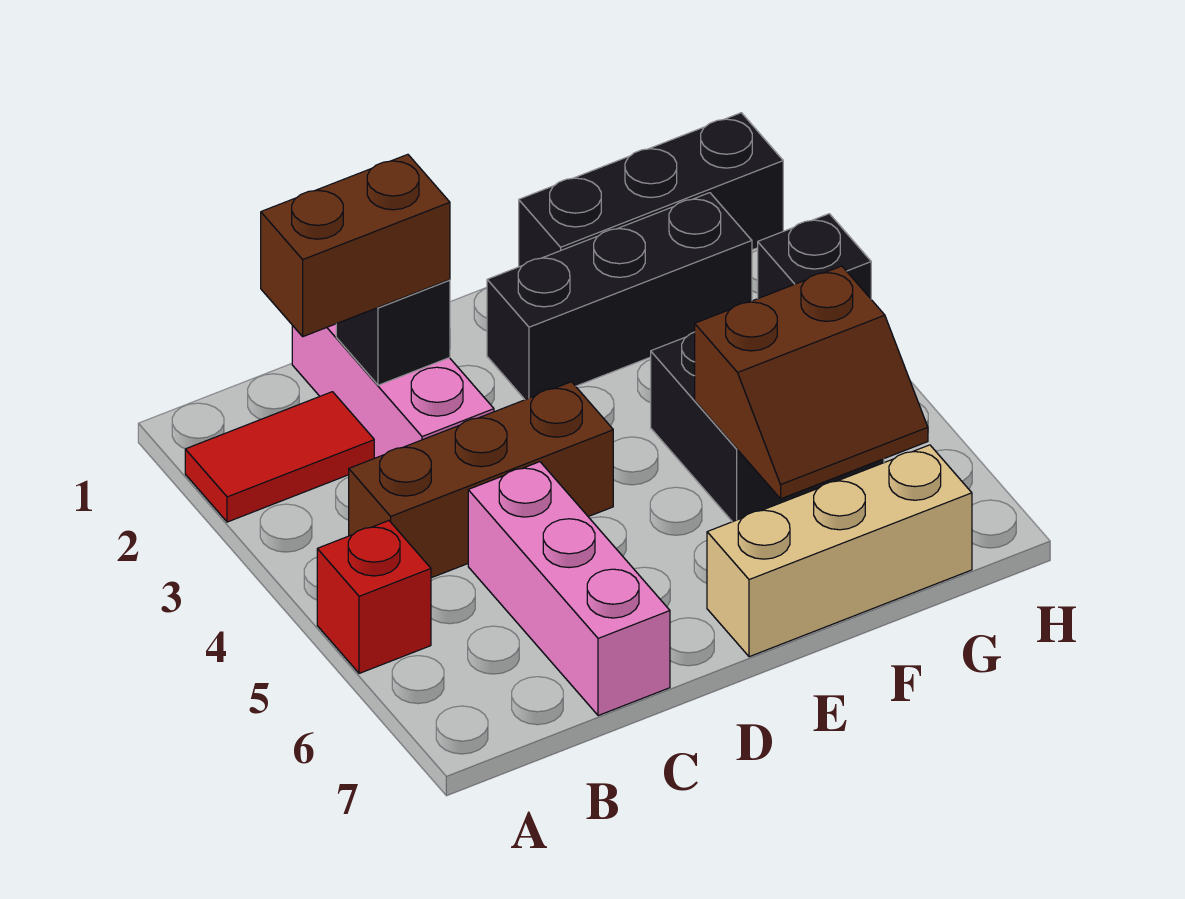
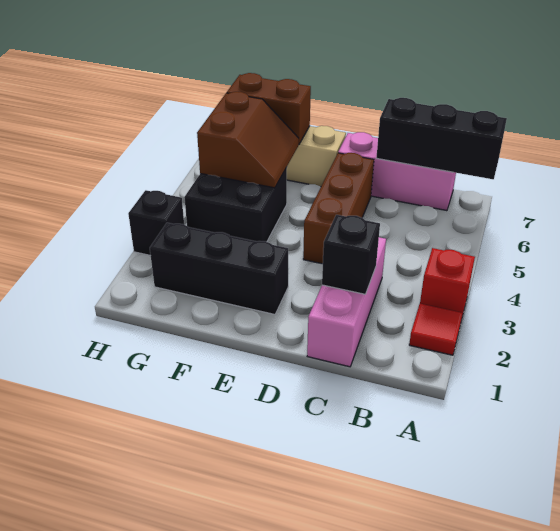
red 1x2 tile [185,392,374,522] -> red 1x1 tile [409,304,463,355]
red 1x1 brick [317,521,431,673] -> red 1x1 brick moved to [420,248,475,316]
brown 1x2 brick [261,154,450,337] -> brown 1x2 brick moved to [227,73,311,144]
brown 1x3 brick [349,382,613,578] -> brown 1x3 brick turned to [303,153,374,264]
pink 1x3 brick [468,462,670,716] -> pink 1x3 brick turned to [338,132,456,211]
black 1x3 brick [519,113,783,267] -> black 1x3 brick moved to [376,98,507,179]
brown 2x2 slope [695,266,928,499] -> brown 2x2 slope turned to [197,92,299,188]

